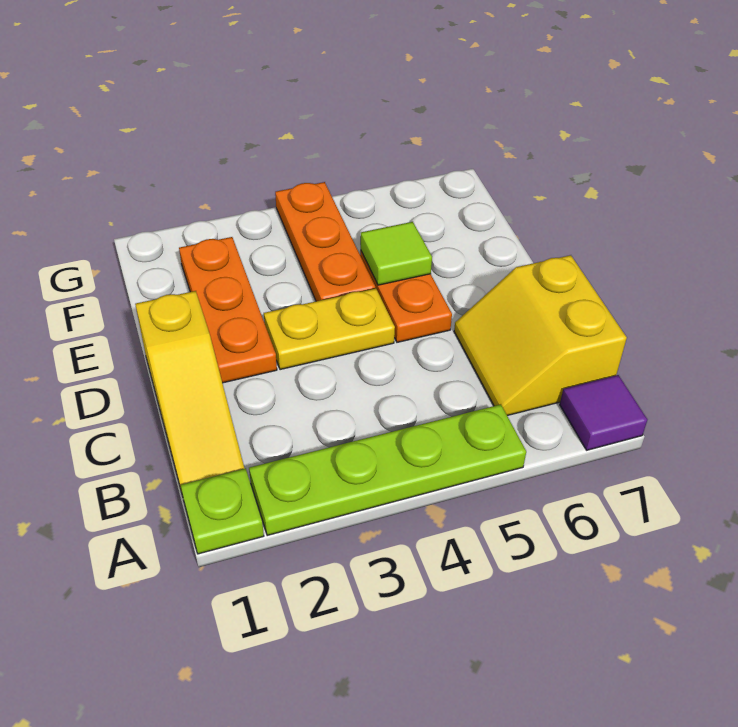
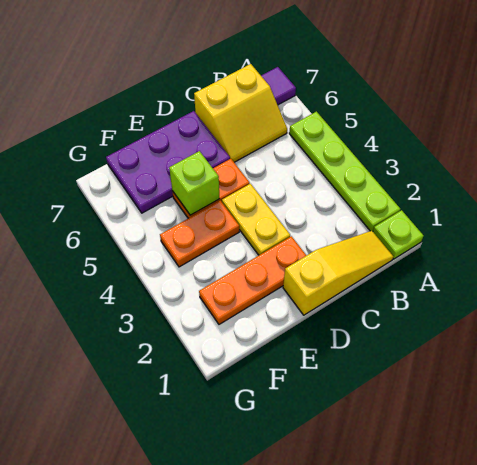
none -> purple 2x3 plate [106,111,230,213]
orange 1x3 plate [275,182,375,301] -> orange 1x2 plate [160,201,239,267]
lime 1x1 tile [361,222,432,285] -> lime 1x1 brick [169,151,219,215]

